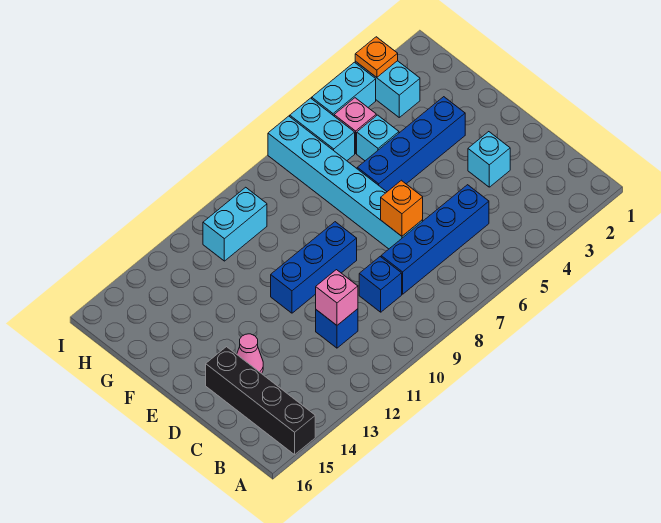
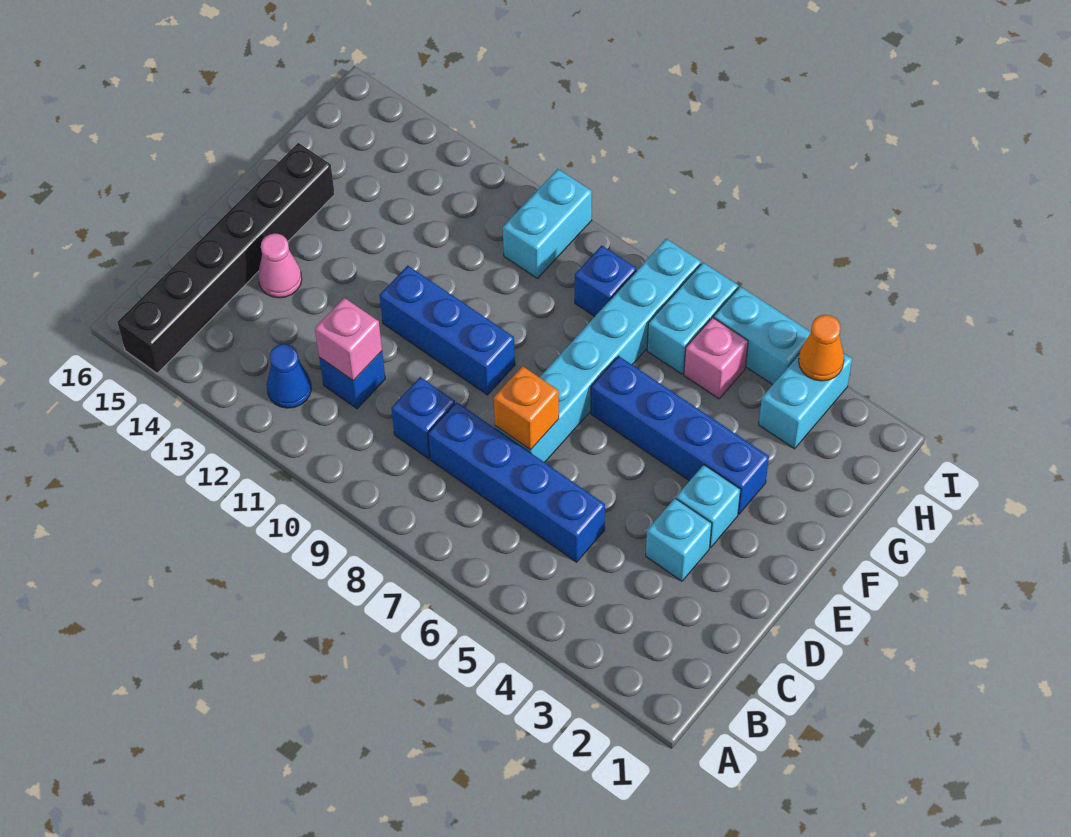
black 1x4 brick [206,347,315,455] -> black 1x6 brick [117,143,335,373]
none -> blue 1x1 cone [267,344,311,408]
cyan 1x1 brick [357,115,399,161] -> cyan 1x1 brick moved to [676,465,741,547]
none -> blue 1x1 brick [575,245,636,316]
cyan 1x2 brick [203,187,267,261] -> cyan 1x2 brick turned to [503,169,592,278]
orange 1x1 plate [355,37,398,77] -> orange 1x1 cone [799,315,844,381]

